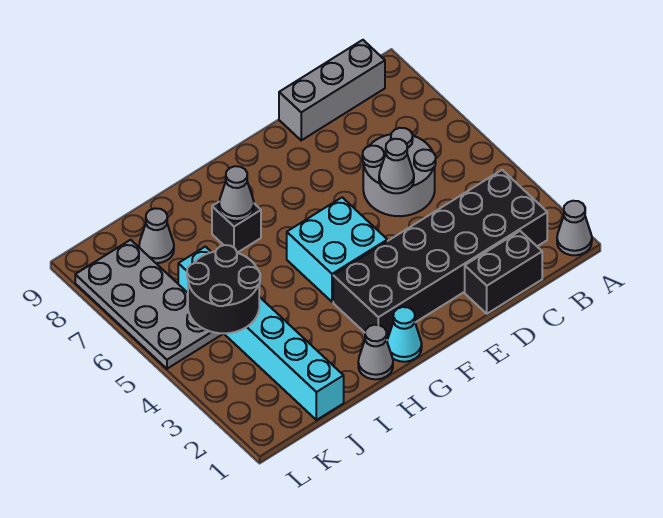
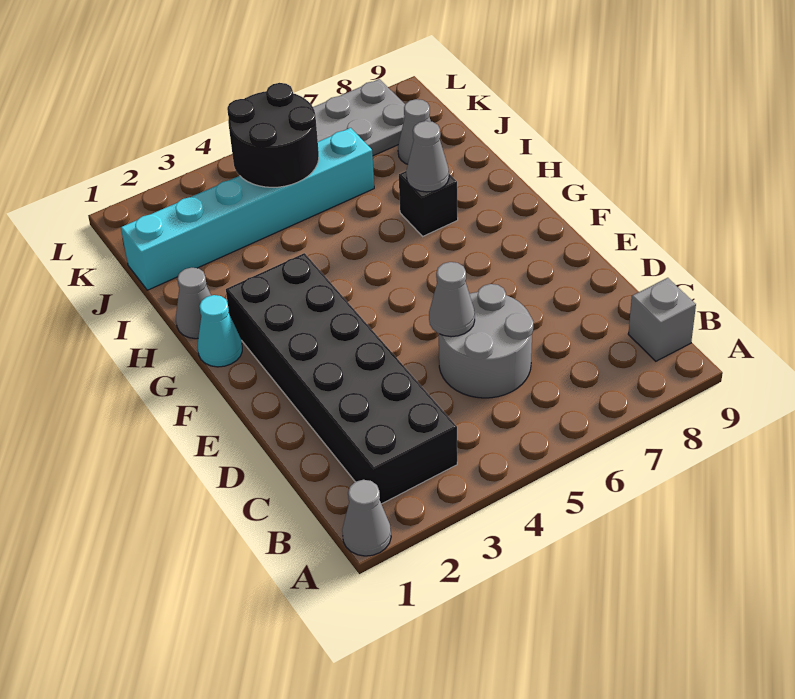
grey 1x3 brick [279,40,385,140] -> grey 1x1 brick [628,278,696,361]
black 1x2 brick [465,231,542,314] -> none
cyan 2x2 brick [287,197,387,302] -> none

